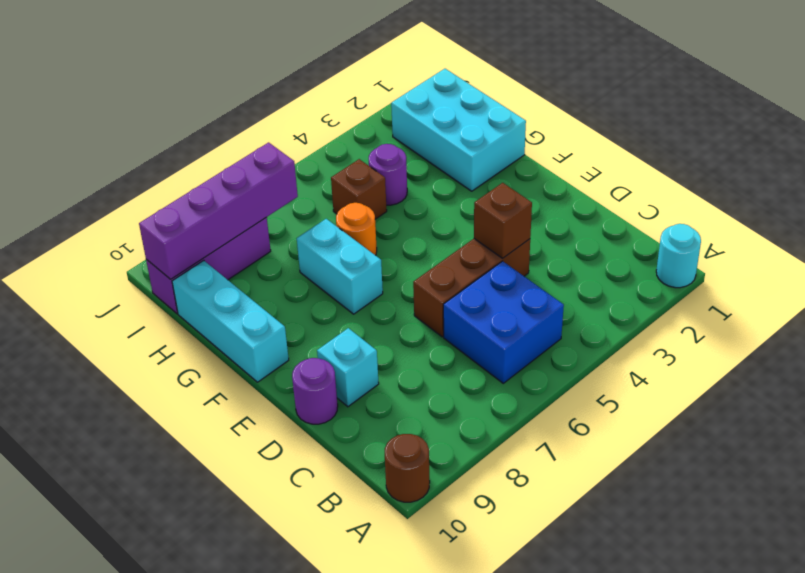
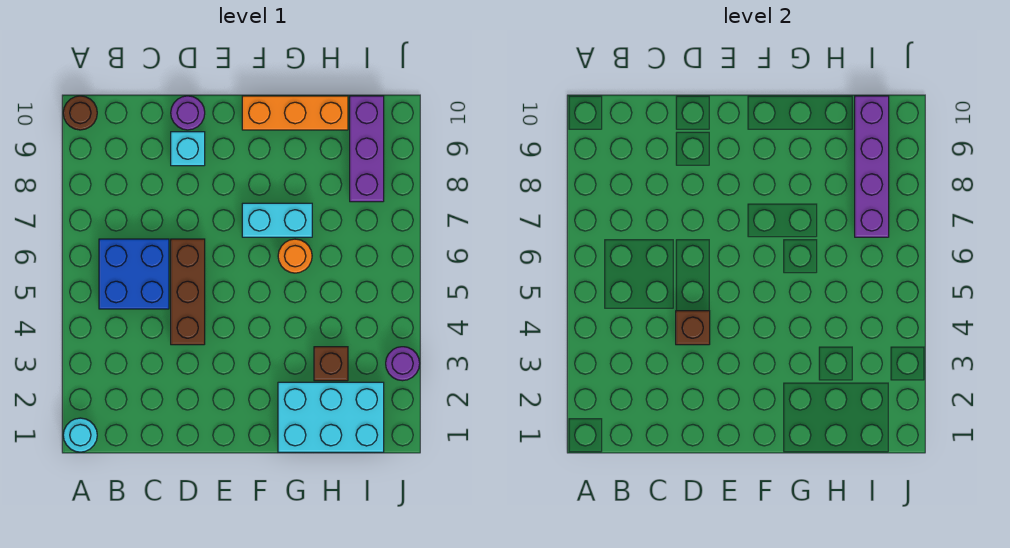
cyan 1x3 brick [172,260,289,382] -> orange 1x3 brick [242,96,348,130]
purple 1x1 round brick [369,144,407,205] -> purple 1x1 round brick moved to [386,347,420,381]
brown 1x1 brick [331,159,387,219] -> brown 1x1 brick moved to [314,347,348,381]

